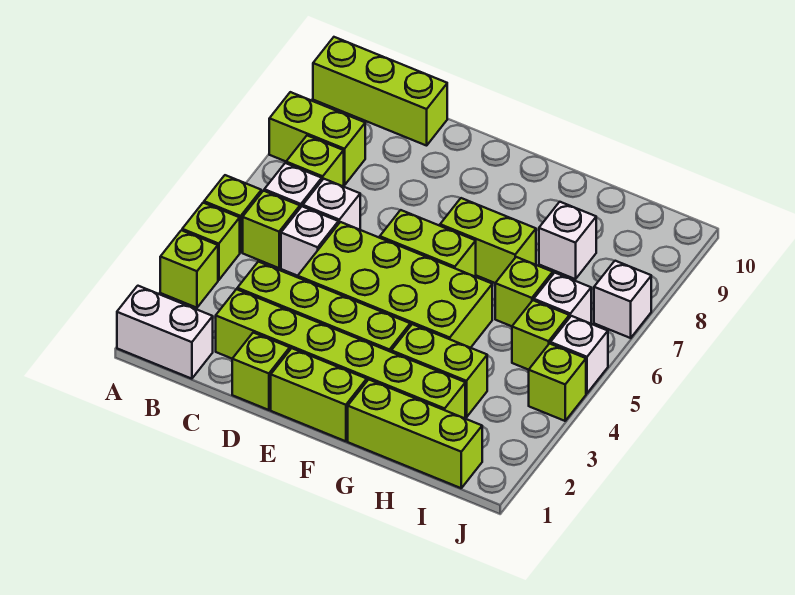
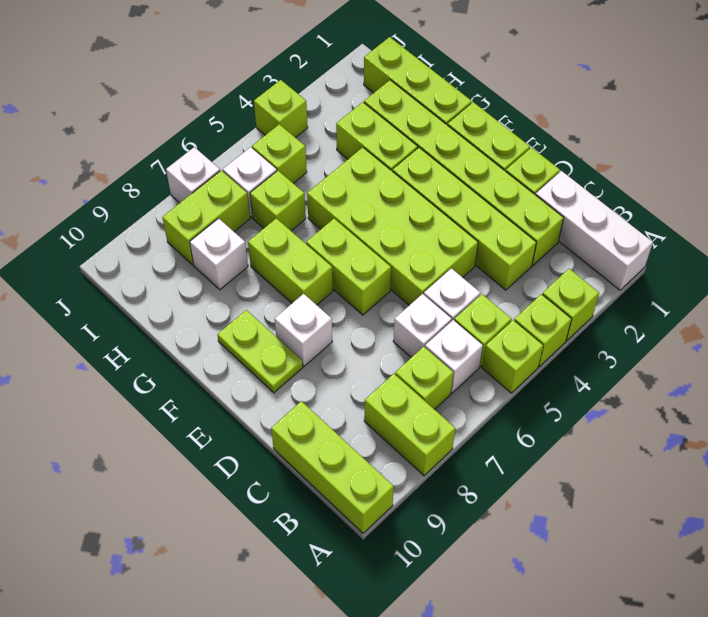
white 1x2 brick [117,286,213,379] -> white 1x3 brick [536,171,653,290]
none -> lime 1x2 plate [217,310,303,393]
none -> lime 1x2 brick [162,171,250,265]
white 1x1 brick [550,316,608,393] -> white 1x1 brick moved to [275,294,332,366]

